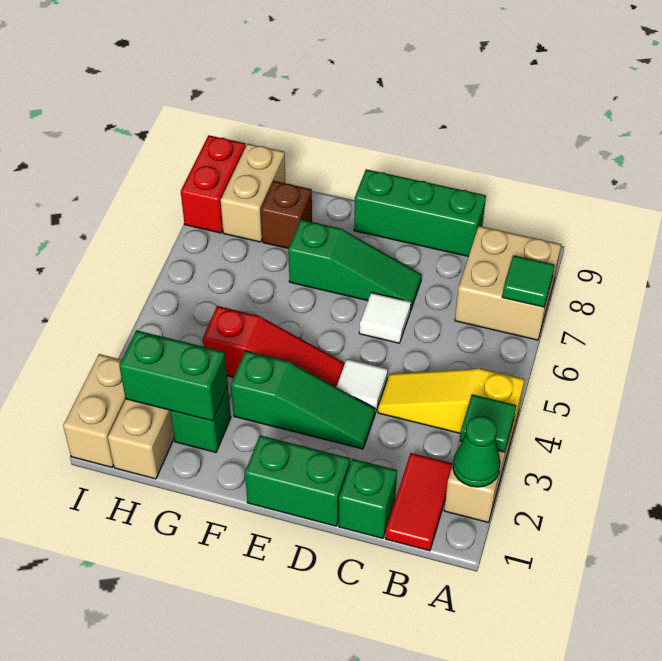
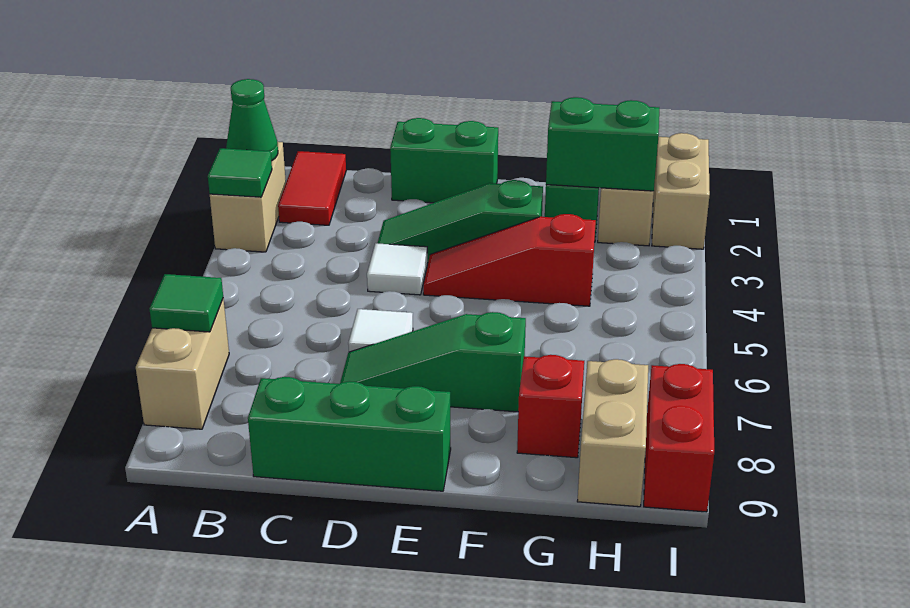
yellow 1x3 slope [378,368,524,442] -> none
tan 2x2 brick [455,226,561,340] -> tan 1x2 brick [136,298,229,429]
green 1x1 brick [339,459,397,538] -> none
brown 1x1 brick [261,181,312,248] -> red 1x1 brick [517,355,584,458]

